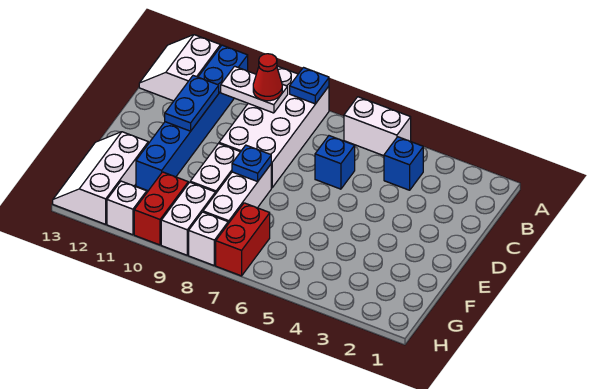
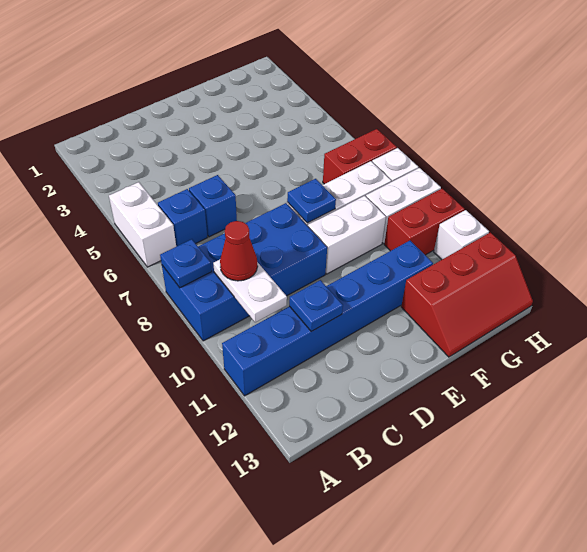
white 2x4 brick [219,66,329,188] -> blue 2x4 brick [162,203,327,341]
white 2x2 slope [139,35,220,101] -> none
blue 1x1 brick [384,137,423,190] -> blue 1x1 brick moved to [158,189,207,246]
blue 1x2 plate [165,76,219,131] -> blue 1x1 plate [289,280,343,331]
white 2x3 slope [53,132,148,224] -> red 2x3 slope [401,232,533,357]

